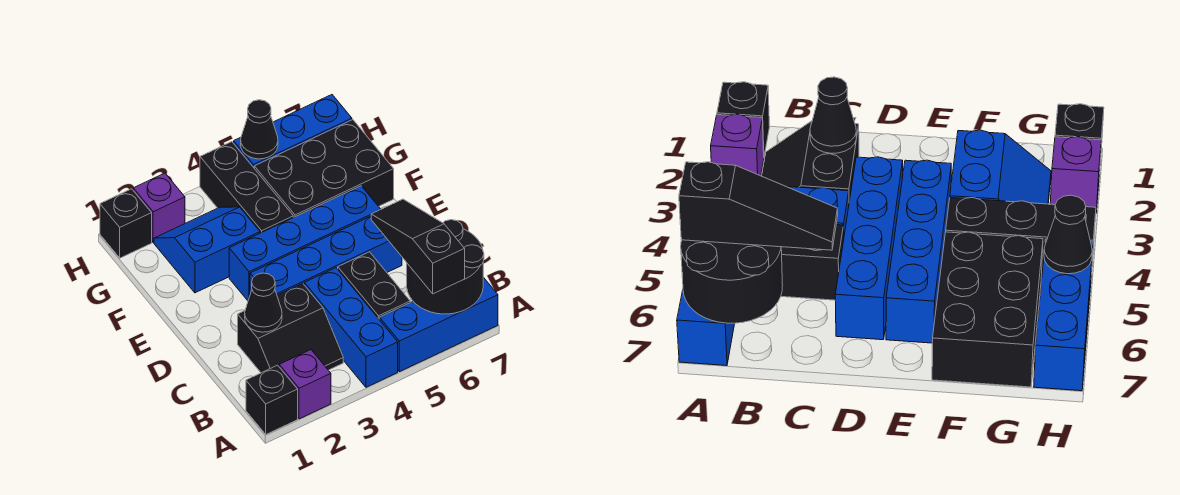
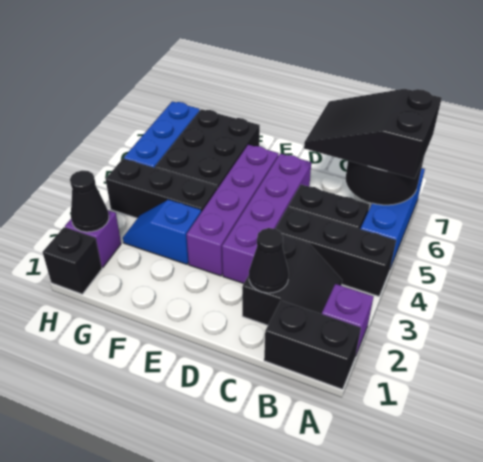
black 1x1 brick [246,365,298,434] -> black 1x2 brick [264,301,361,389]
blue 1x3 brick [304,268,398,387] -> black 1x3 brick [275,208,396,296]
black 1x3 slope [371,199,465,294] -> black 2x3 slope [304,89,442,179]
blue 1x4 brick [250,216,402,295] -> purple 1x4 brick [222,154,311,284]
blue 1x4 brick [229,186,381,301] -> purple 1x4 brick [186,145,279,276]
blue 2x2 slope [154,207,260,293] -> blue 1x2 slope [123,200,201,264]
black 1x1 cone [241,100,278,159] -> black 1x1 cone moved to [70,170,109,232]

